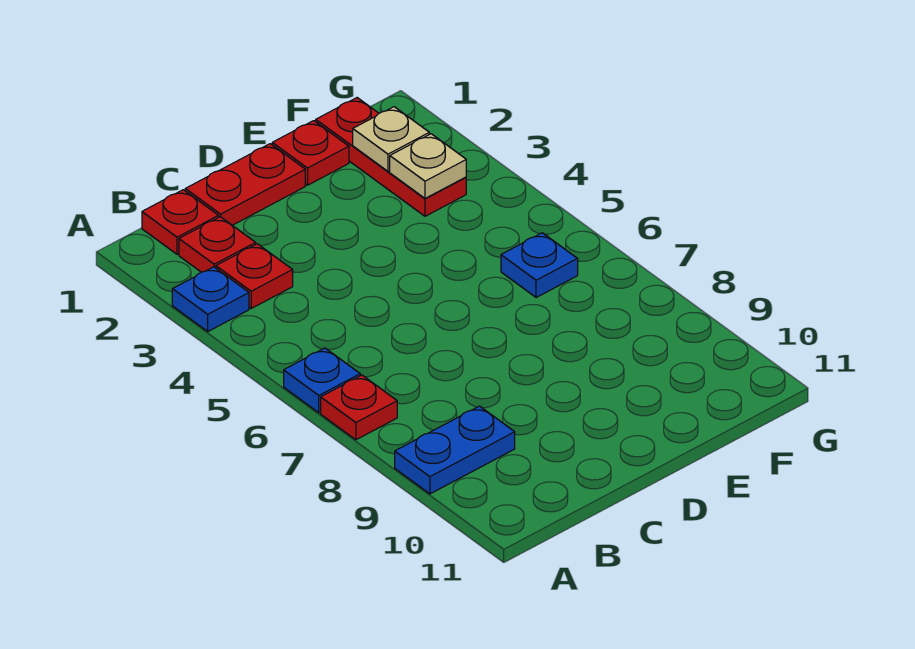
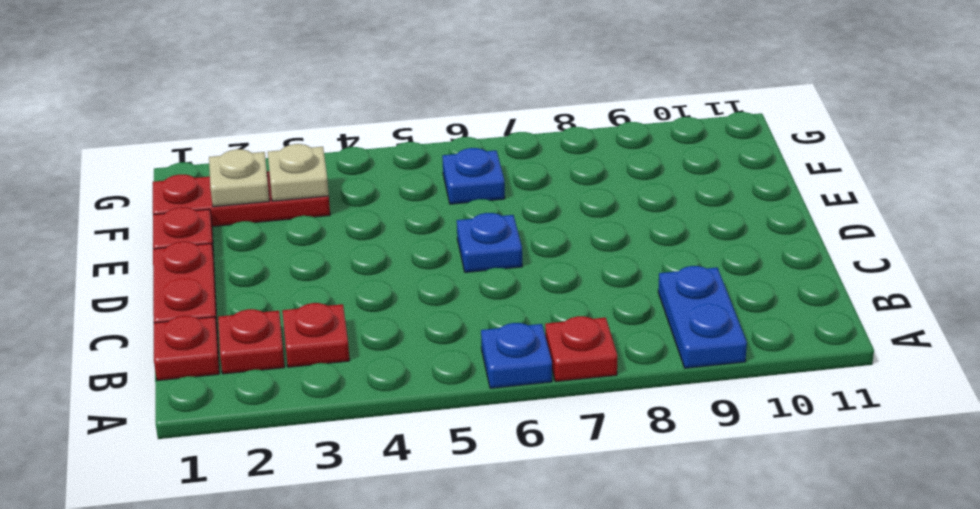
blue 1x1 plate [172,267,249,331] -> blue 1x1 plate moved to [457,213,522,272]

